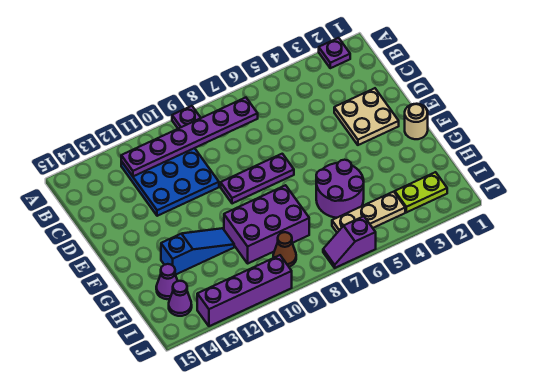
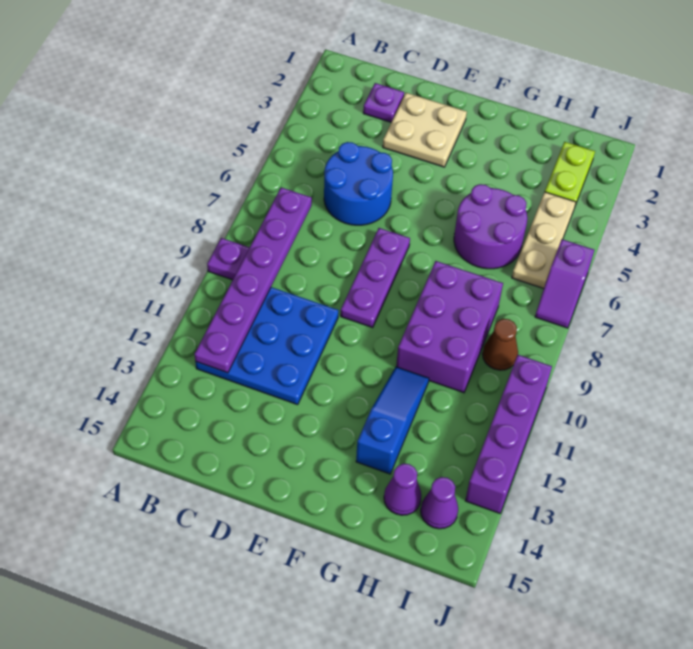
purple 1x1 plate [319,38,350,68] -> purple 1x1 plate moved to [363,83,404,122]
none -> blue 2x2 round brick [324,142,393,225]
tan 1x1 round brick [405,104,428,139] -> none

